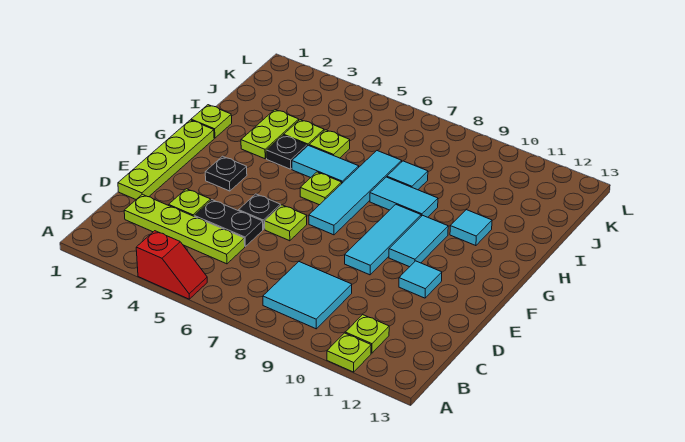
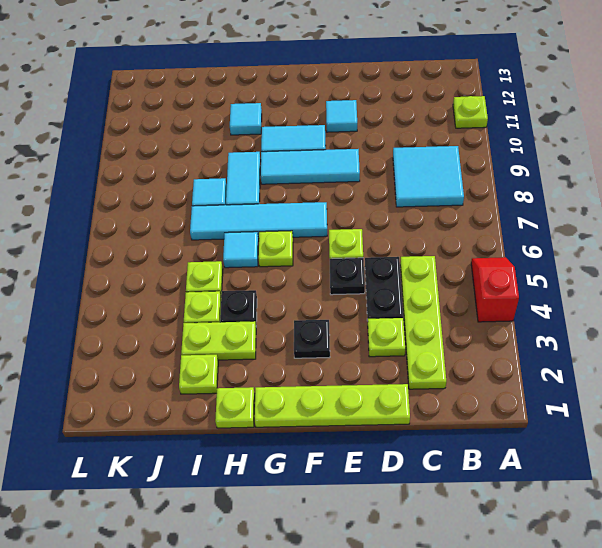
lime 1x1 plate [345,315,389,353] -> lime 1x1 plate moved to [179,355,218,394]
cyan 1x2 tile [292,146,359,183] -> cyan 1x1 tile [223,232,259,268]

